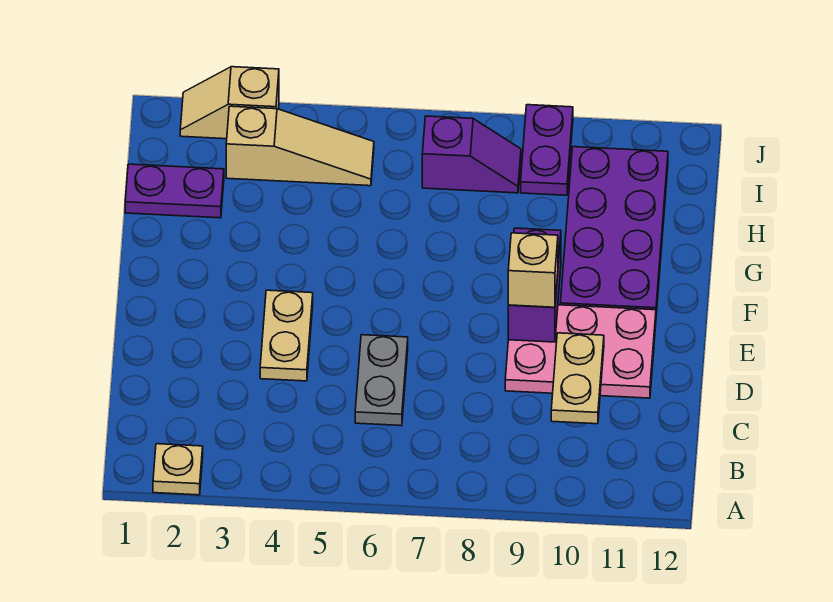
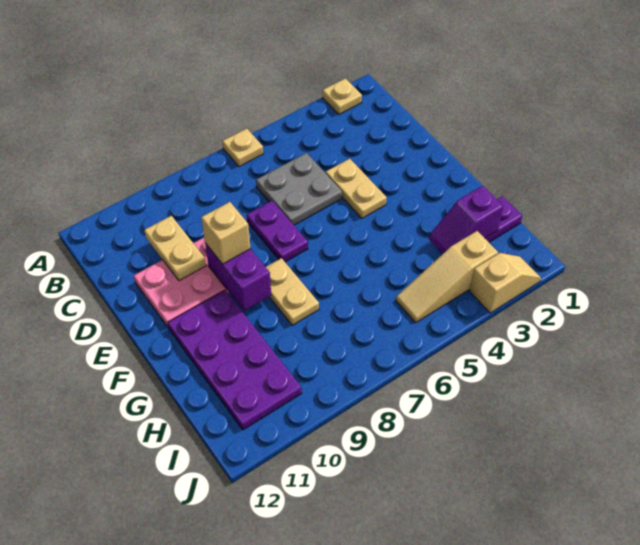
none -> tan 1x1 plate [222,129,263,167]
grey 1x2 plate [355,335,408,426] -> grey 2x2 plate [256,153,342,225]
none -> tan 1x2 plate [266,258,319,325]
purple 1x2 slope [422,116,521,193] -> purple 1x2 slope moved to [429,186,504,254]
purple 1x2 plate [521,105,573,195] -> purple 1x2 plate moved to [247,201,308,262]

